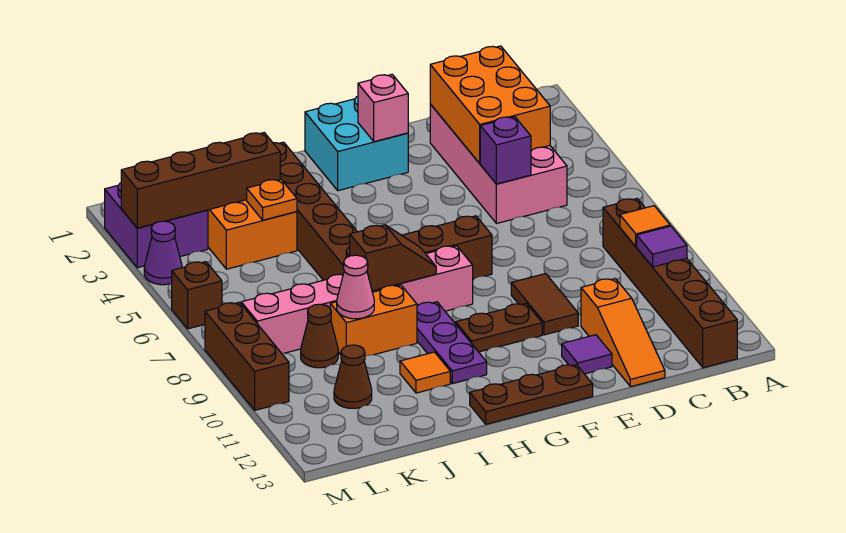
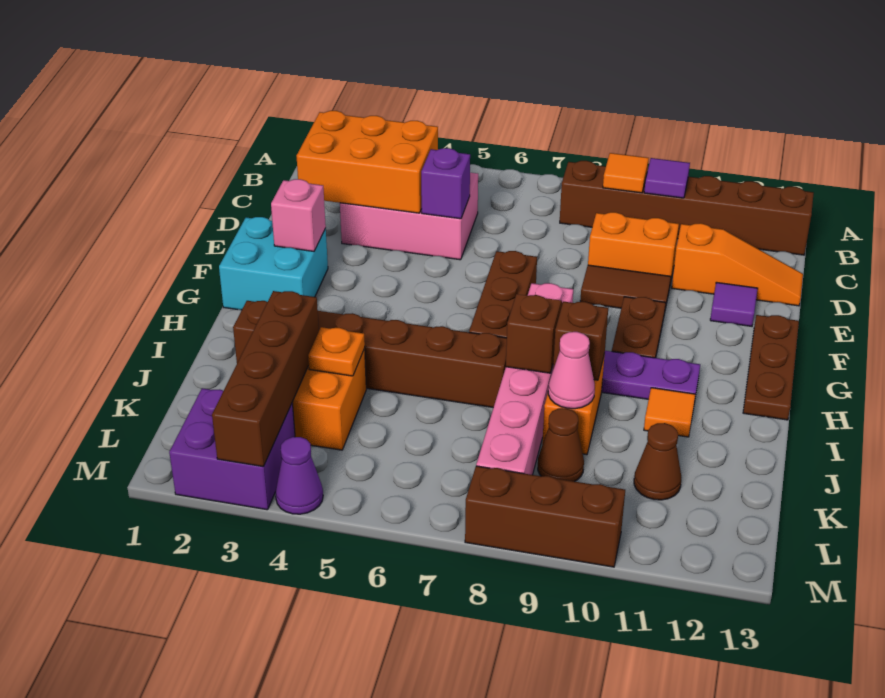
pink 2x4 brick [430,104,567,224] -> pink 2x3 brick [340,173,478,260]
none -> orange 1x2 brick [588,212,679,284]
brown 1x1 brick [172,262,222,329] -> brown 1x1 brick moved to [553,302,608,380]

